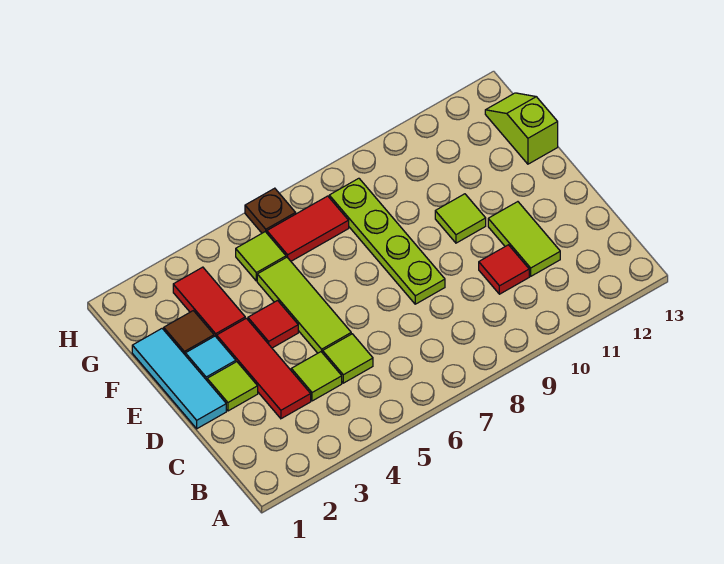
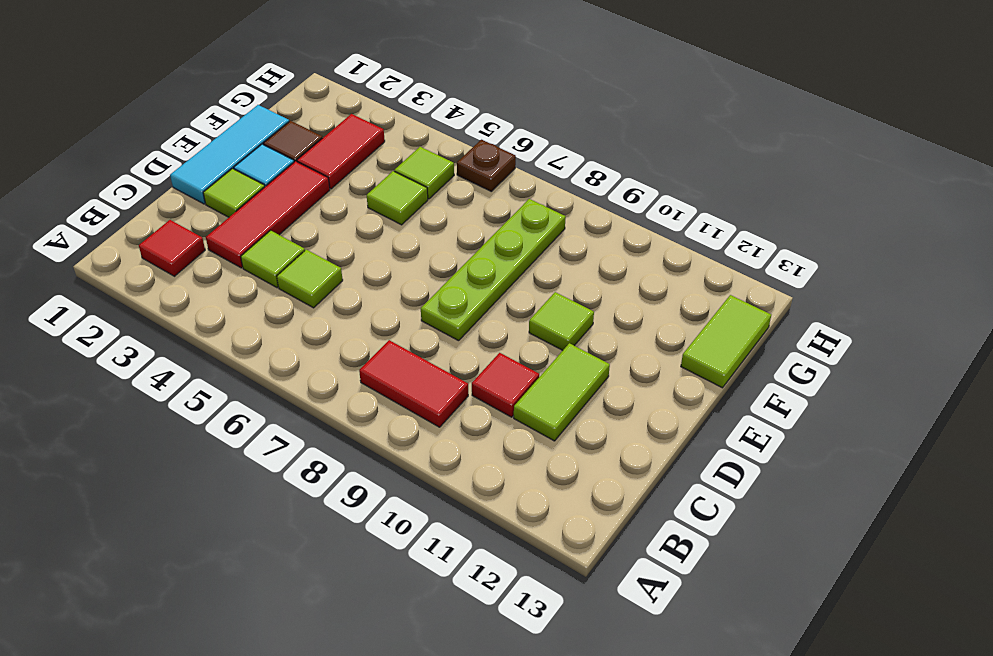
lime 1x3 tile [257,257,351,353] -> lime 1x1 tile [367,171,428,225]
red 1x1 tile [248,301,298,348] -> red 1x1 tile moved to [139,220,205,276]
lime 1x2 slope [485,93,558,164] -> lime 1x2 tile [681,295,771,388]
red 1x2 tile [267,196,349,261] -> red 1x2 tile moved to [359,340,468,427]

